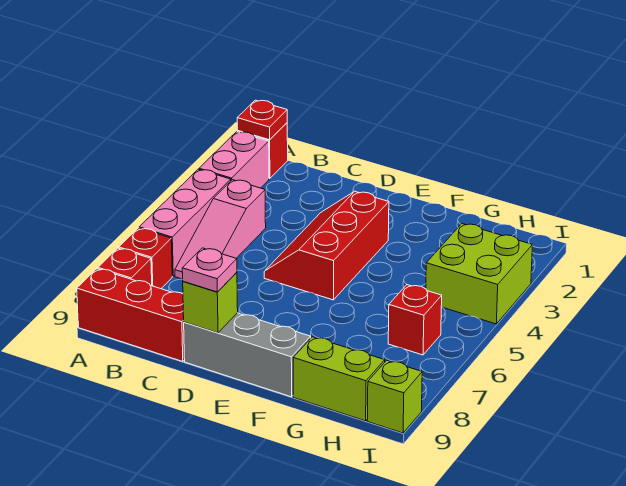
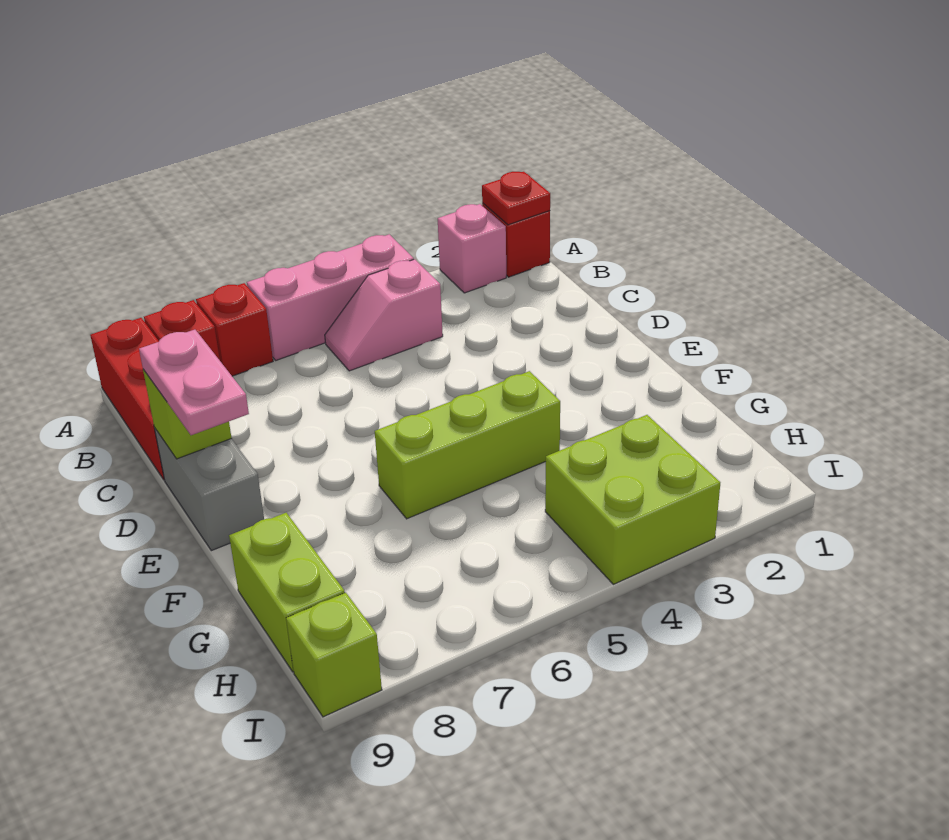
pink 1x2 brick [199,132,269,188] -> pink 1x1 brick [438,204,506,293]
pink 1x3 slope [175,180,266,279] -> pink 1x2 slope [325,259,443,371]
red 2x3 slope [264,191,389,300] -> none
grey 1x3 brick [184,313,311,397] -> grey 1x2 brick [154,427,264,551]
pink 1x1 plate [182,248,237,292] -> pink 1x2 plate [139,330,249,435]
none -> lime 1x3 brick [375,371,560,519]
red 1x1 brick [388,285,442,355] -> none

